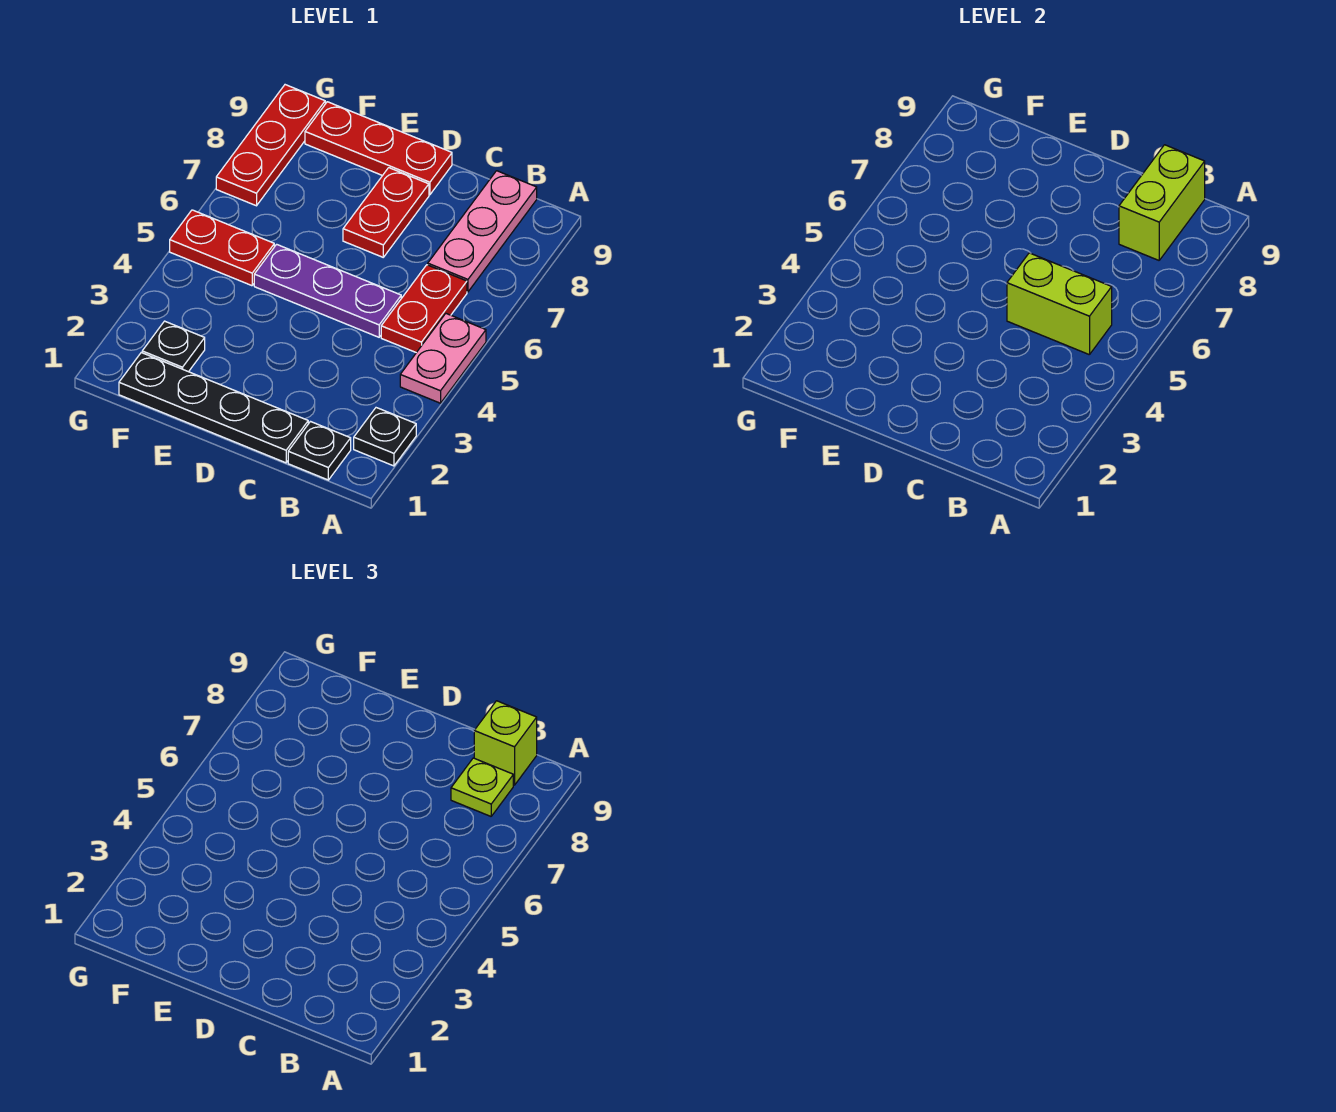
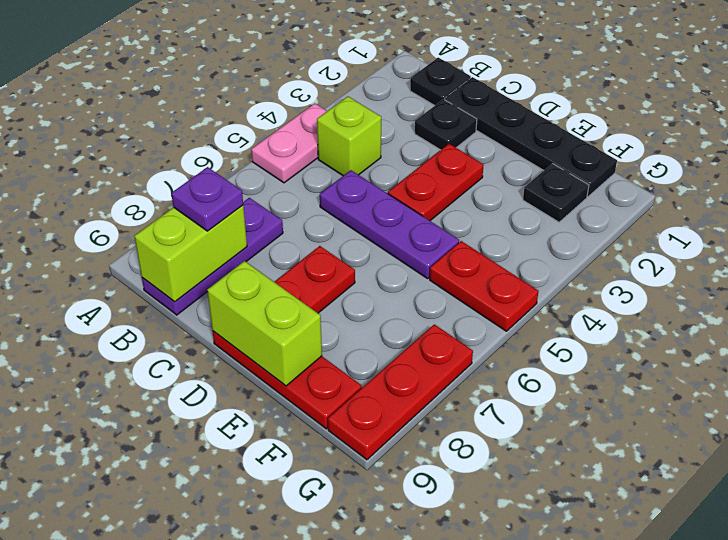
black 1x1 plate [354,408,416,466] -> black 1x1 plate moved to [415,99,477,150]
red 1x2 plate [381,265,467,353] -> red 1x2 plate moved to [388,144,484,221]
lime 1x2 brick [1007,253,1112,355] -> lime 1x2 brick moved to [207,261,322,386]
pink 1x3 plate [428,171,537,292] -> purple 1x3 plate [142,198,283,315]
lime 1x1 plate [451,758,513,816] -> purple 1x1 plate [171,167,243,231]
lime 1x1 brick [474,701,537,785] -> lime 1x1 brick moved to [317,97,381,176]

